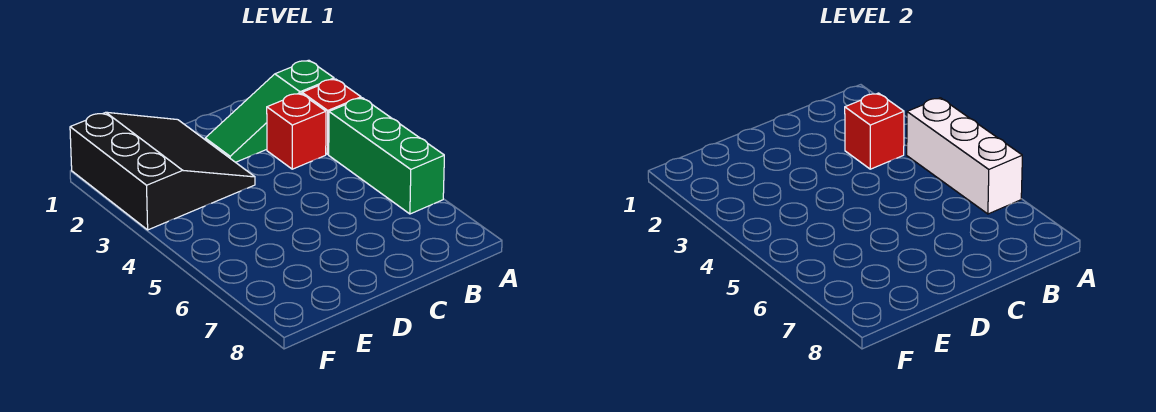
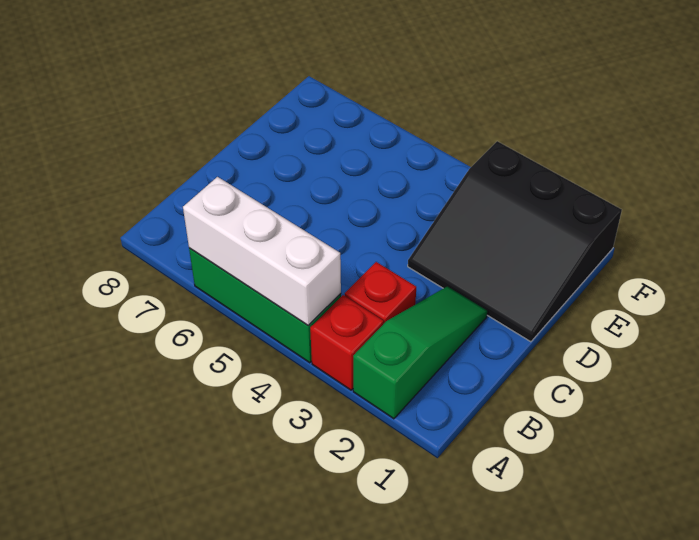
red 1x1 brick [845,93,904,169] -> none

